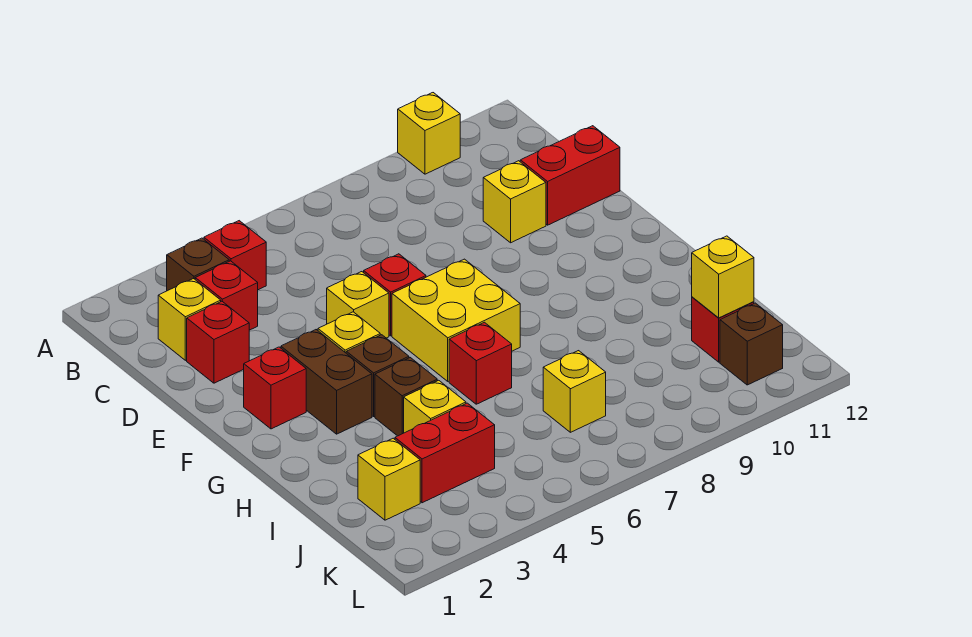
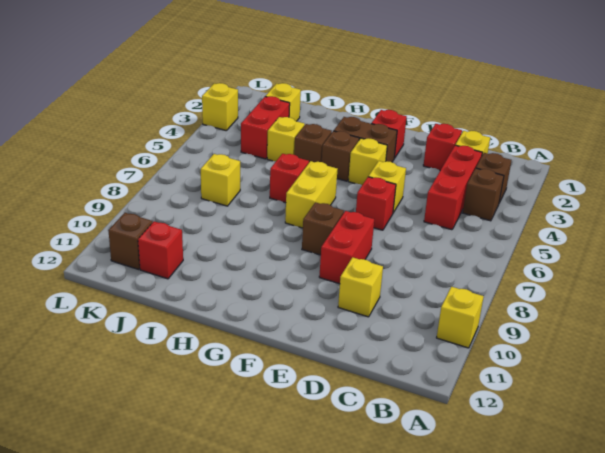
red 1x1 brick [204,221,266,290] -> brown 1x1 brick [463,168,504,221]
red 1x1 brick [195,261,258,330] -> red 1x3 brick [424,145,482,230]
red 1x2 brick [520,126,620,225] -> red 1x2 brick moved to [319,211,374,284]
yellow 2x2 brick [392,259,520,381] -> yellow 1x2 brick [285,161,338,228]
none -> brown 1x1 brick [302,202,344,255]
yellow 1x1 brick [692,236,754,318] -> yellow 1x1 brick moved to [202,83,238,131]

